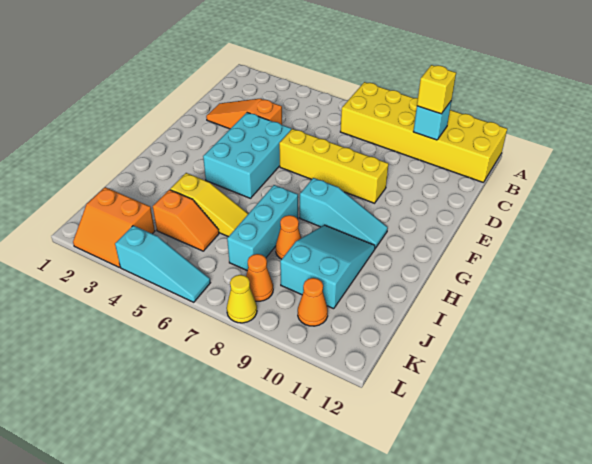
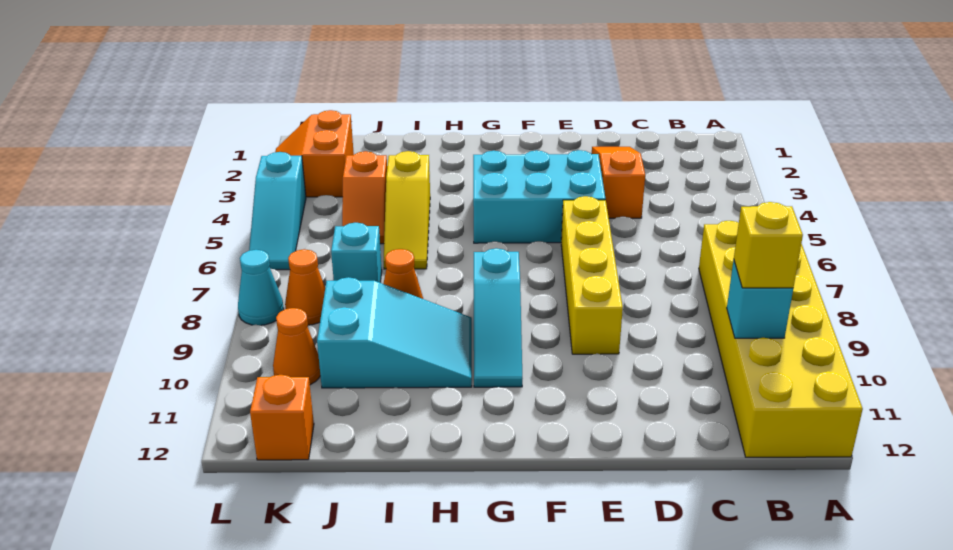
cyan 1x3 brick [227,185,298,270] -> cyan 1x1 brick [331,223,382,283]
none -> orange 1x1 brick [250,375,314,460]
yellow 1x1 cone [227,275,257,323] -> cyan 1x1 cone [238,250,284,325]

